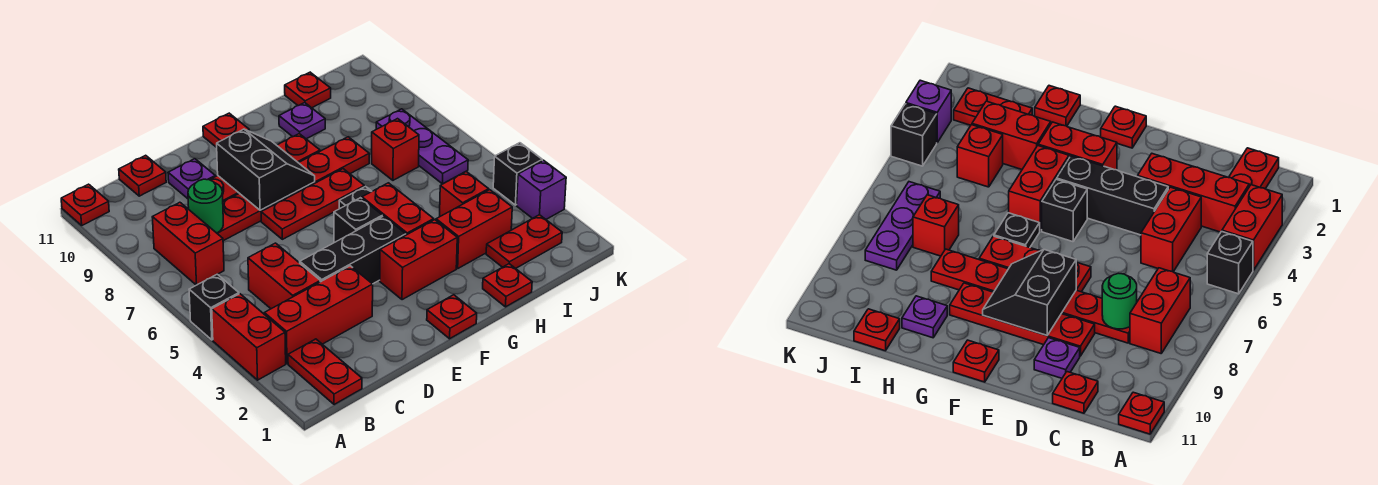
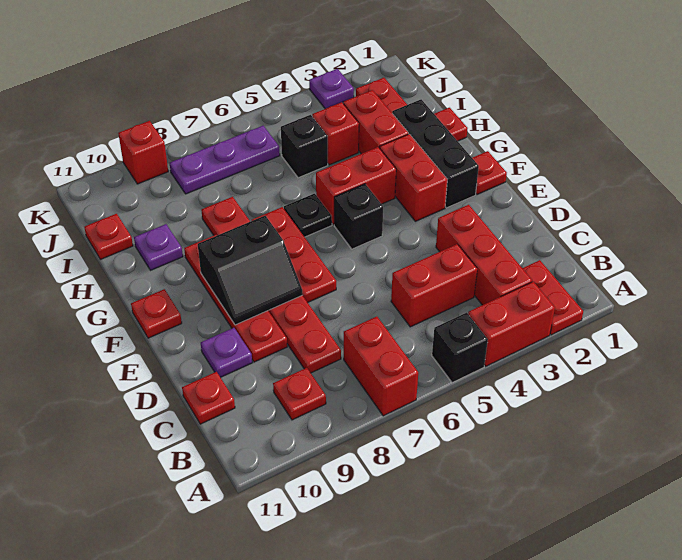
red 1x1 plate [61,184,109,225] -> red 1x1 plate moved to [273,368,326,420]
red 1x2 plate [288,339,362,405] -> red 1x2 plate turned to [522,260,583,335]
red 1x2 brick [152,202,224,285] -> red 1x2 brick turned to [344,317,418,416]
green 1x1 round brick [188,179,223,233] -> none
black 1x3 brick [300,216,406,284] -> black 1x3 brick moved to [392,99,479,208]
black 2x2 slope [217,129,315,210] -> black 2x2 slope turned to [198,216,303,325]
red 1x1 brick [372,119,419,180] -> red 1x1 brick moved to [118,121,168,184]
purple 1x1 brick [517,160,566,219] -> purple 1x1 plate [309,69,354,109]
black 1x1 brick [493,143,542,205] -> black 1x1 brick moved to [281,115,328,178]

